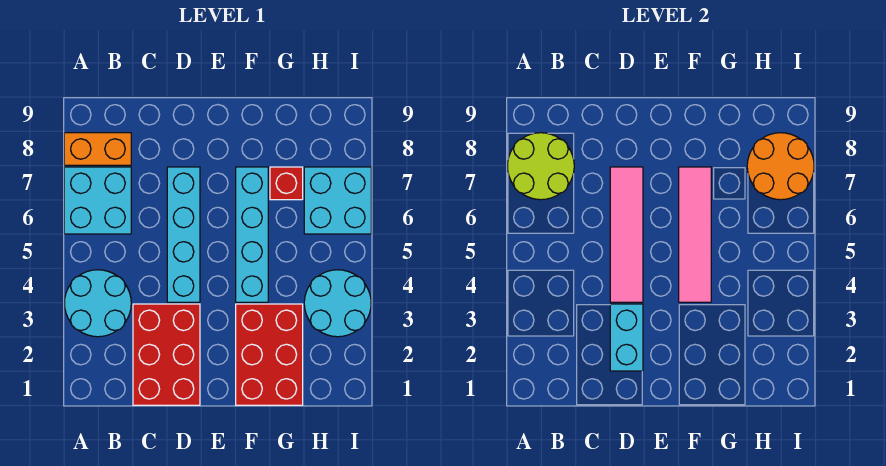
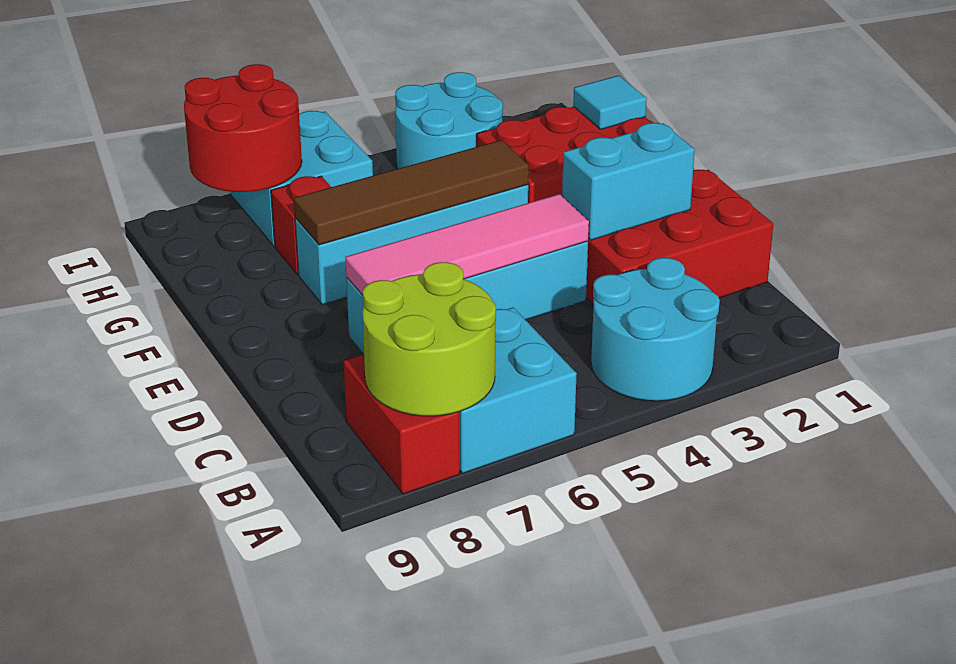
orange 1x2 brick [64,133,131,165] -> red 1x2 brick [343,354,460,494]
pink 1x4 tile [679,167,711,302] -> brown 1x4 tile [294,140,529,245]
none -> cyan 1x1 tile [573,75,647,129]
orange 2x2 round brick [747,133,814,200] -> red 2x2 round brick [184,64,302,192]

